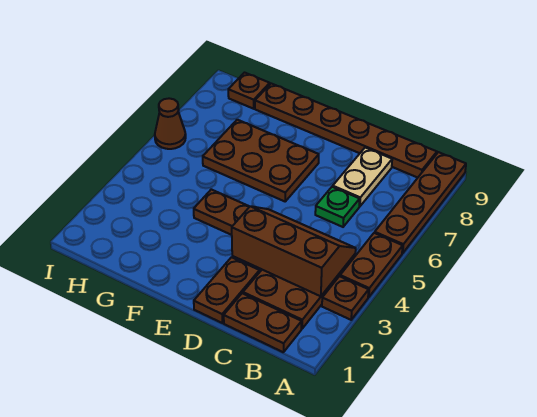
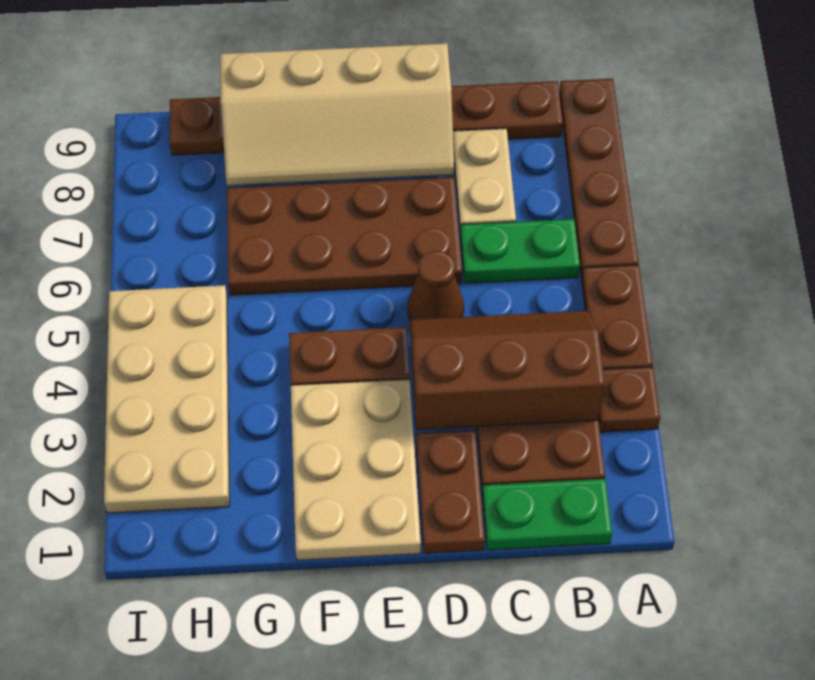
brown 1x2 plate [224,293,302,352] -> green 1x2 plate [482,479,612,550]
green 1x1 plate [315,187,360,227] -> green 1x2 plate [461,219,580,283]
none -> tan 2x4 slope [220,43,454,185]
none -> tan 2x3 plate [291,379,421,560]
brown 2x3 plate [203,120,319,201] -> brown 2x4 plate [227,177,462,295]
none -> tan 2x4 plate [104,285,230,513]
brown 1x1 cone [155,98,186,149] -> brown 1x1 cone moved to [408,251,464,320]

